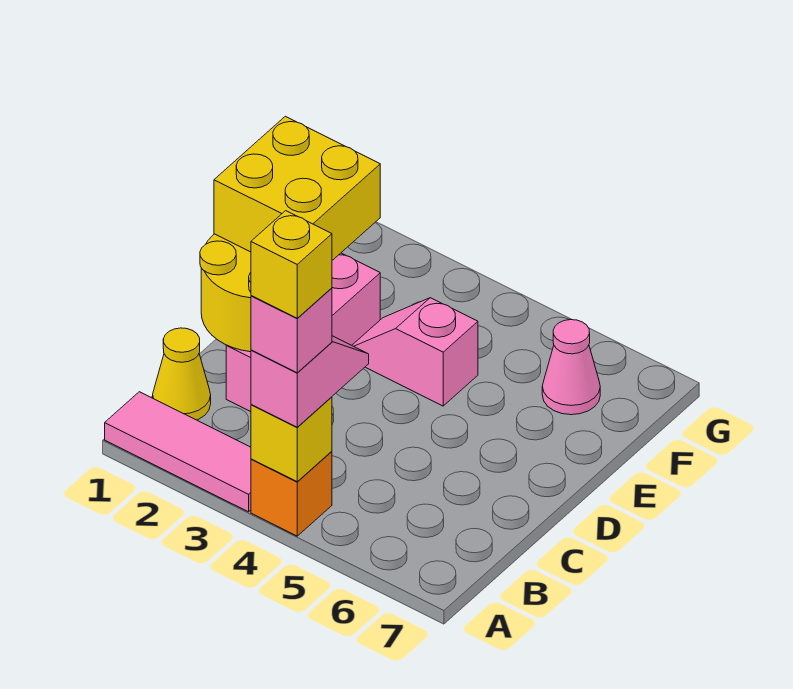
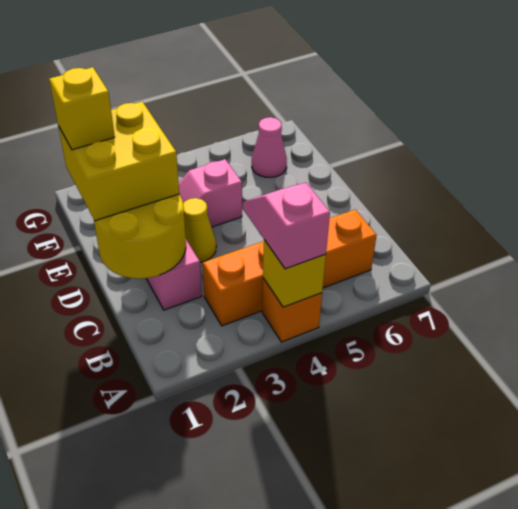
pink 1x3 tile [105,392,251,512] -> none
pink 1x1 brick [251,288,332,373] -> none
yellow 1x1 brick [251,211,332,318] -> yellow 1x1 brick moved to [49,67,115,150]
yellow 1x1 cone [153,328,211,420] -> yellow 1x1 cone moved to [183,198,216,262]
none -> orange 1x4 brick [203,209,377,326]

